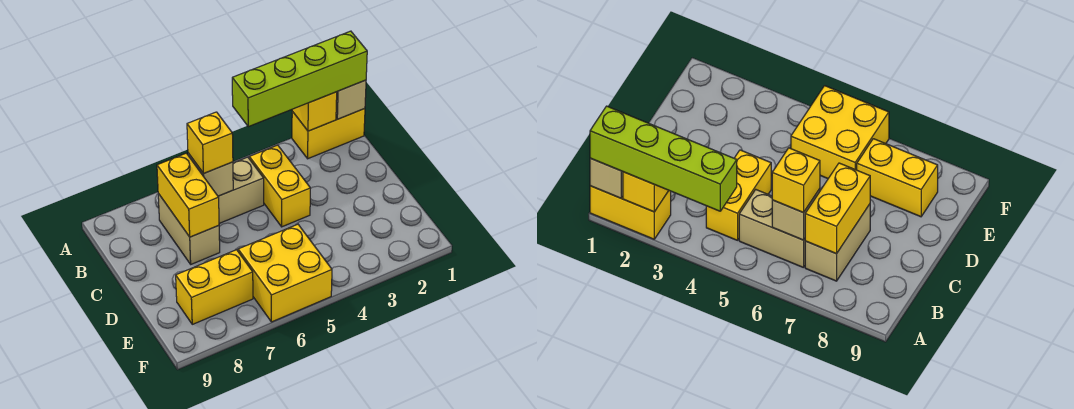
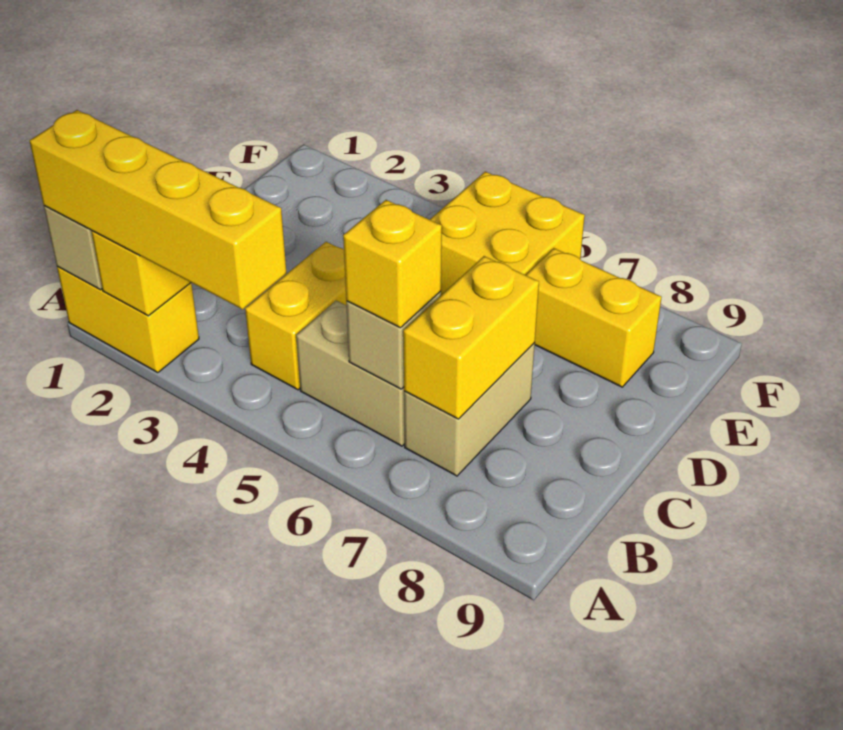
lime 1x4 brick [232,31,367,127] -> yellow 1x4 brick [30,110,287,309]

